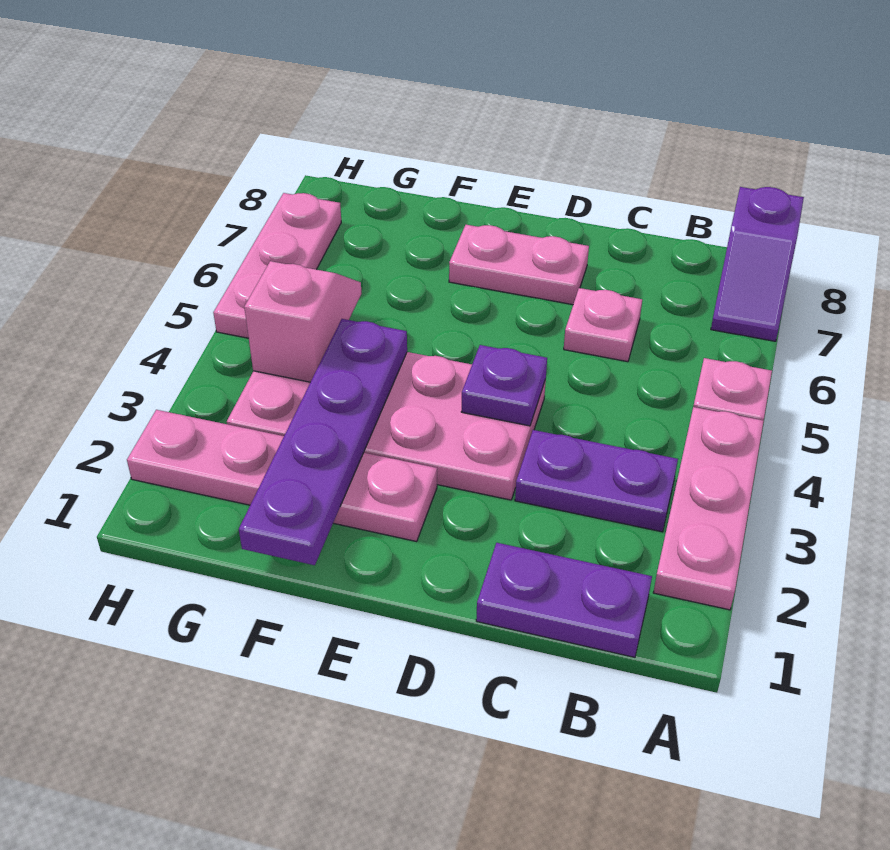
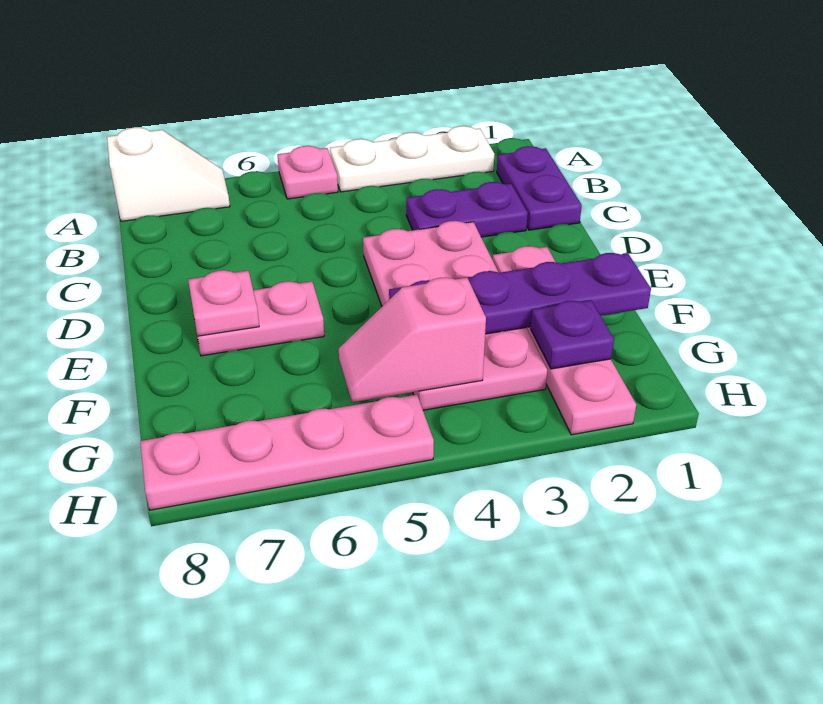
pink 1x3 plate [653,407,764,610] -> white 1x3 plate [330,126,494,192]
purple 1x2 slope [711,187,804,341] -> white 1x2 slope [107,127,230,221]
purple 1x2 plate [515,430,678,532] -> purple 1x2 plate turned to [406,182,528,237]
pink 1x1 plate [564,288,642,362] -> pink 1x1 plate moved to [188,270,259,336]
purple 1x1 plate [461,345,547,426] -> purple 1x1 plate moved to [531,300,614,369]
pink 1x2 plate [449,225,589,305] -> pink 1x2 plate turned to [197,281,324,356]
pink 1x3 plate [213,193,341,338] -> pink 1x4 plate [140,395,434,510]

